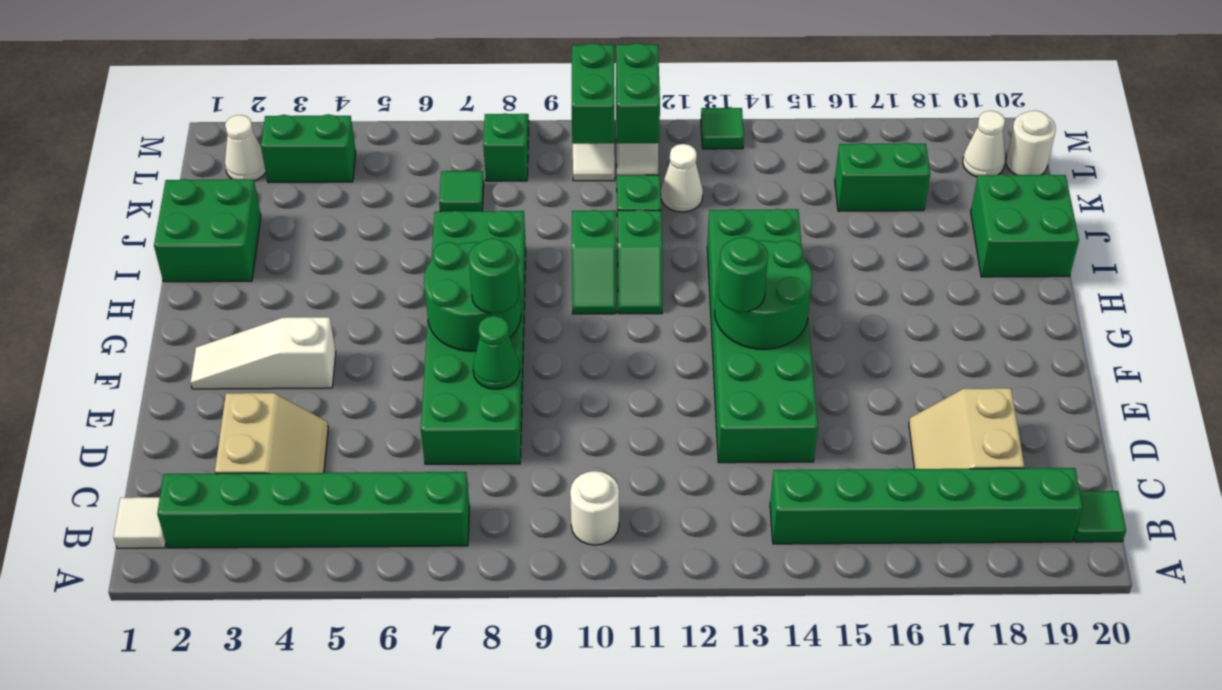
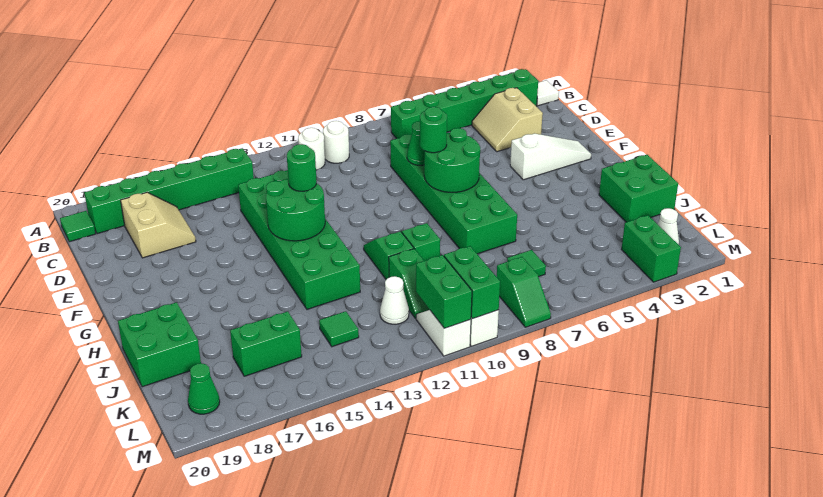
green 1x2 brick [261,114,356,183] -> green 1x2 brick turned to [621,215,681,282]
white 1x1 cone [963,111,1005,177] -> green 1x1 cone [188,363,220,414]
white 1x1 round brick [1006,110,1056,175] -> white 1x1 round brick moved to [298,128,325,170]
green 1x1 tile [701,108,744,149] -> green 1x1 tile moved to [319,311,359,347]

